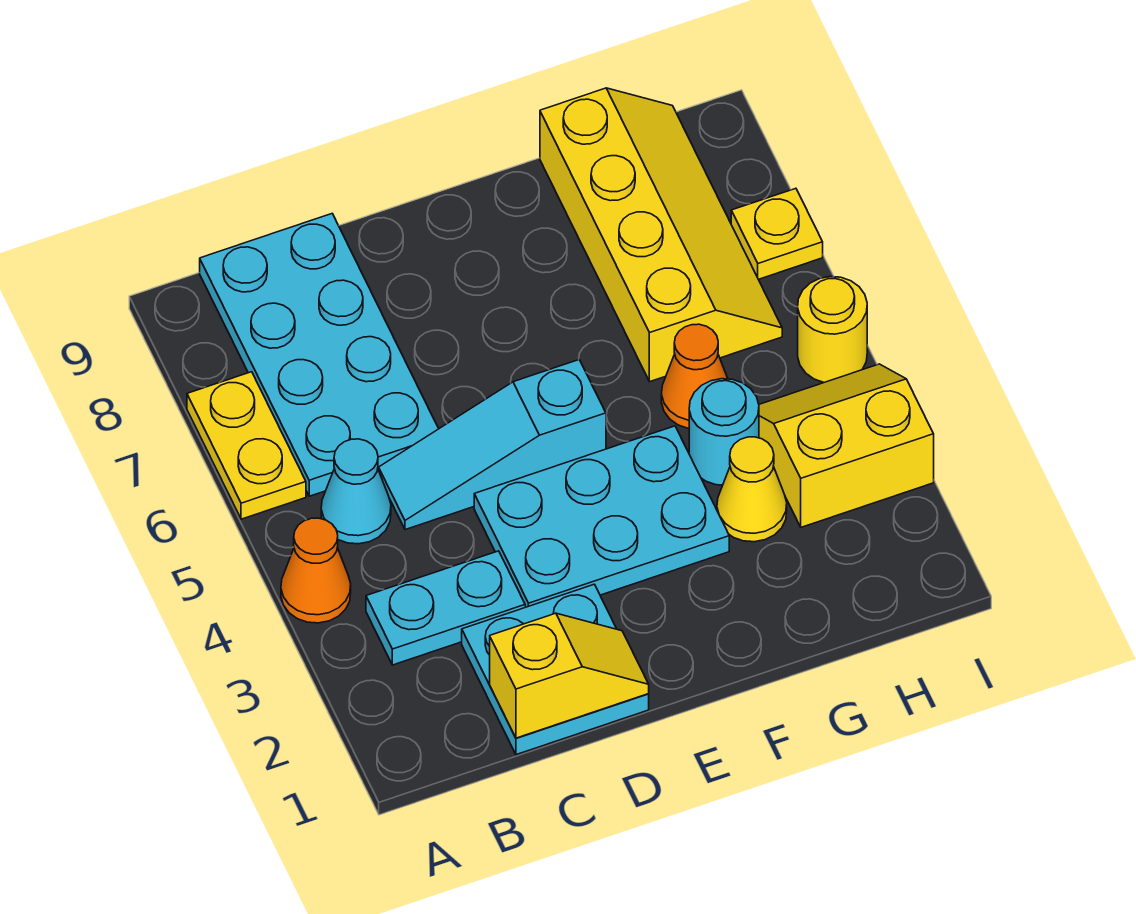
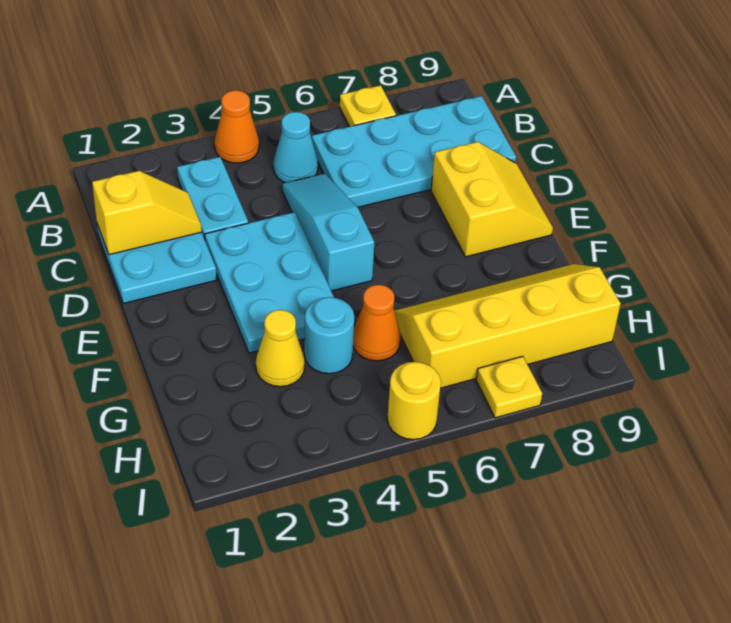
yellow 1x2 plate [187,372,306,519] -> yellow 1x1 plate [340,85,396,127]
yellow 1x2 slope [490,613,649,738] -> yellow 1x2 slope turned to [92,171,202,255]
yellow 2x4 slope [540,88,782,382] -> yellow 2x4 slope turned to [395,264,621,388]
yellow 2x2 slope [759,364,934,527] -> yellow 2x2 slope moved to [431,142,553,257]

